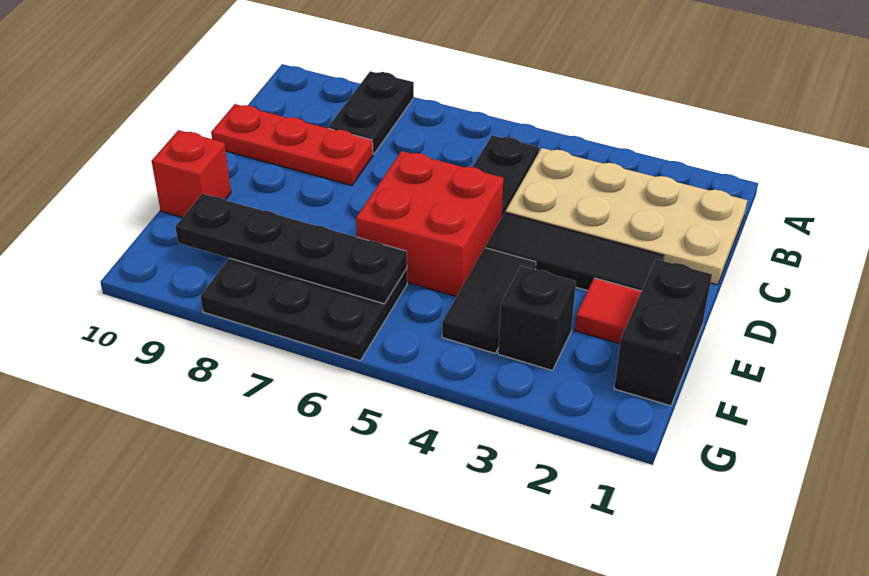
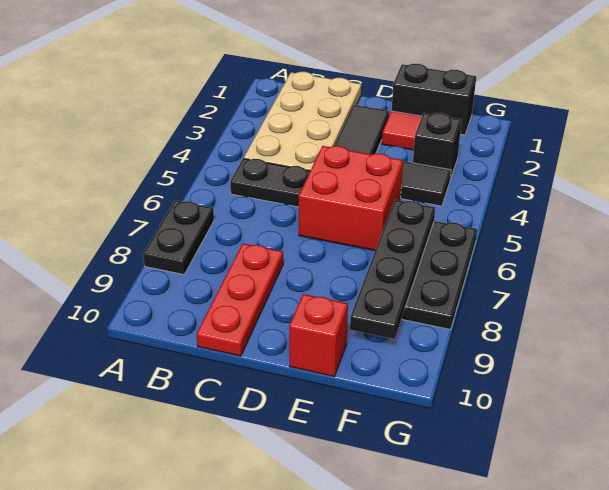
black 1x2 plate [328,71,414,154] -> black 1x2 plate turned to [143,201,214,275]

